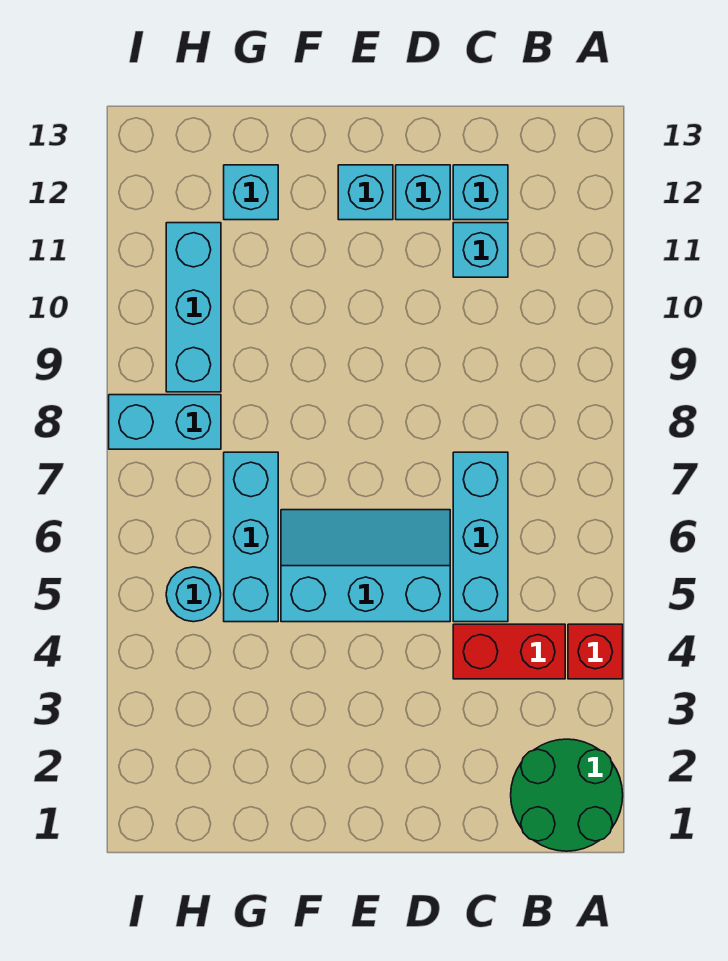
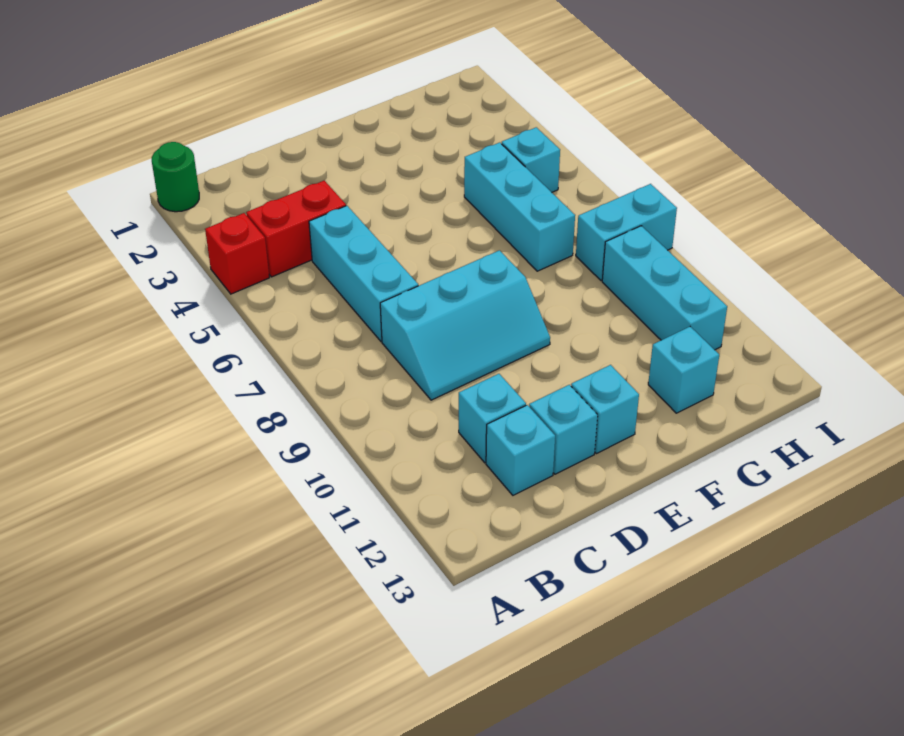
green 2x2 round brick [511,739,623,851] -> green 1x1 round brick [152,142,199,212]
cyan 2x3 slope [281,510,450,622] -> cyan 2x3 slope moved to [380,250,550,400]
cyan 1x1 round brick [166,567,221,622] -> cyan 1x1 brick [502,127,560,192]

